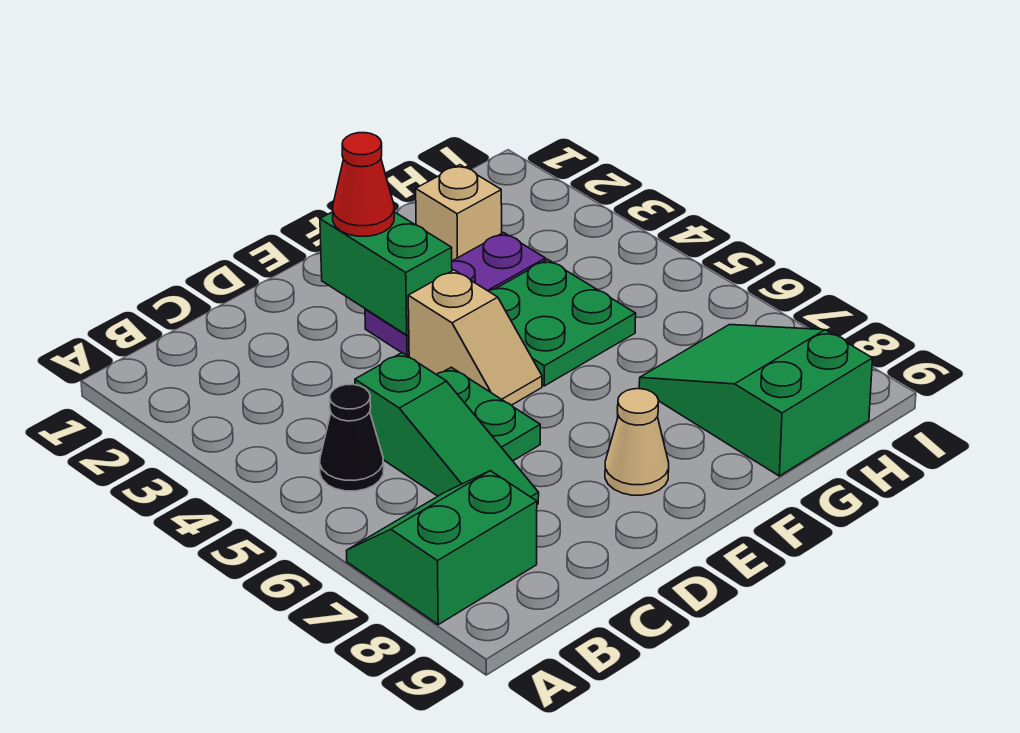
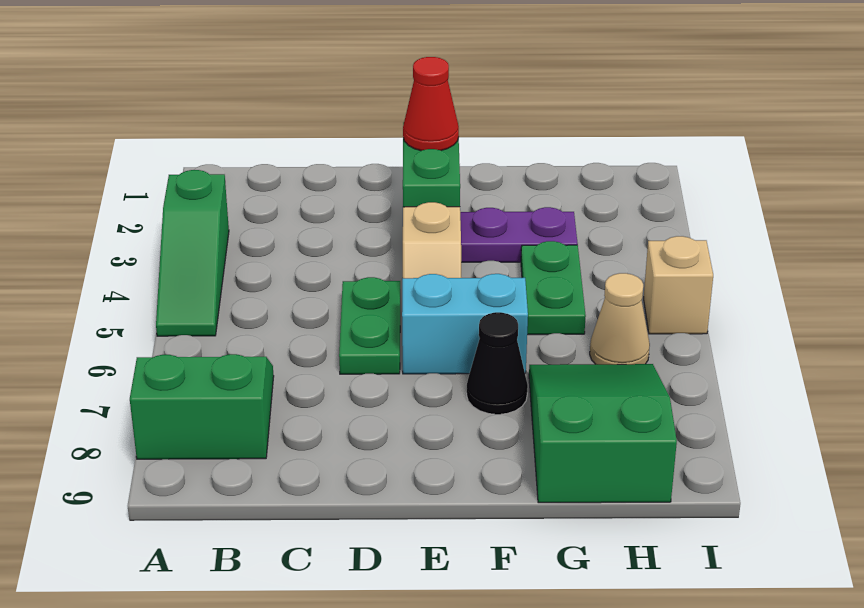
black 1x1 cone [320,384,384,491] -> black 1x1 cone moved to [467,312,528,414]
green 1x3 slope [355,353,539,504] -> green 1x3 slope moved to [156,170,229,336]
none -> cyan 1x2 brick [402,274,528,374]
tan 1x1 cone [605,389,669,495] -> tan 1x1 cone moved to [590,273,650,364]
green 2x2 plate [489,259,636,386] -> green 1x2 plate [521,241,586,335]
tan 1x1 brick [416,165,502,261] -> tan 1x1 brick moved to [644,236,713,334]

